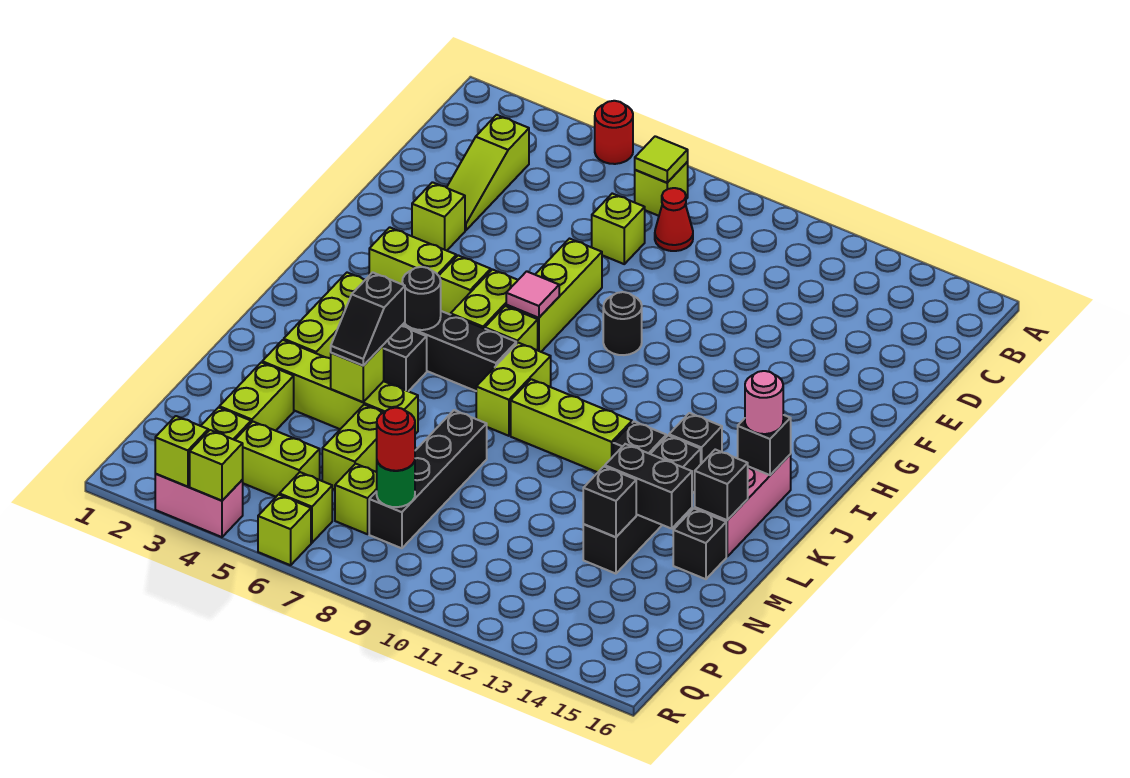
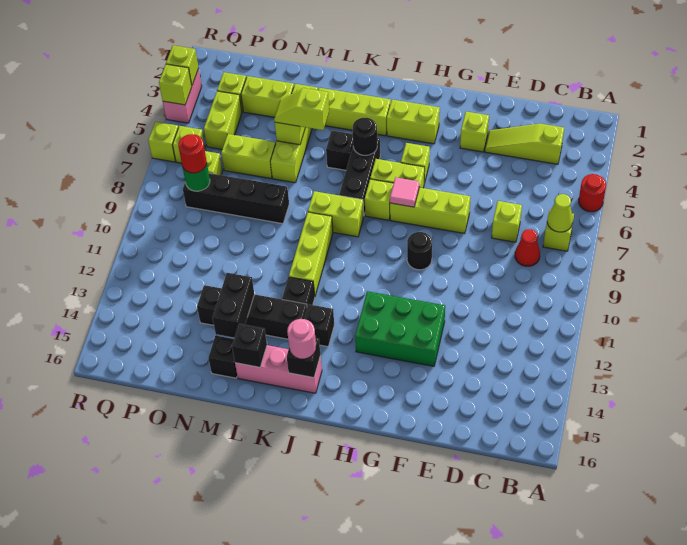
lime 1x1 tile [635,136,688,183] -> lime 1x1 cone [547,194,573,232]
none -> green 2x3 brick [355,291,445,366]
lime 1x2 brick [369,227,456,284] -> lime 1x2 brick turned to [387,100,440,144]
black 1x2 slope [331,272,405,366] -> lime 1x2 slope [274,88,329,130]
black 1x1 brick [583,467,636,537] -> none

